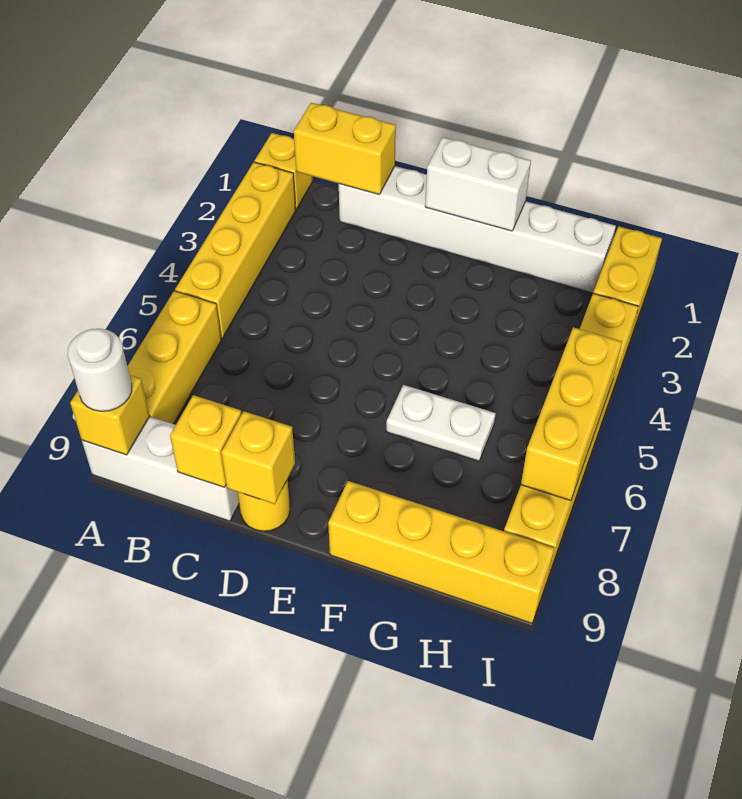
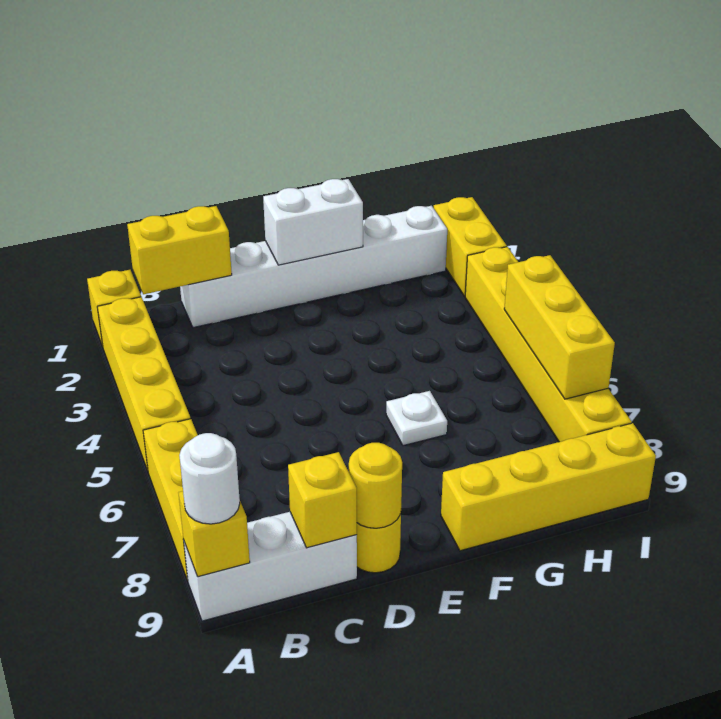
yellow 1x1 brick [221,411,295,504] -> yellow 1x1 round brick [349,443,402,528]
white 1x2 plate [386,385,496,461] -> white 1x1 plate [386,391,447,446]

